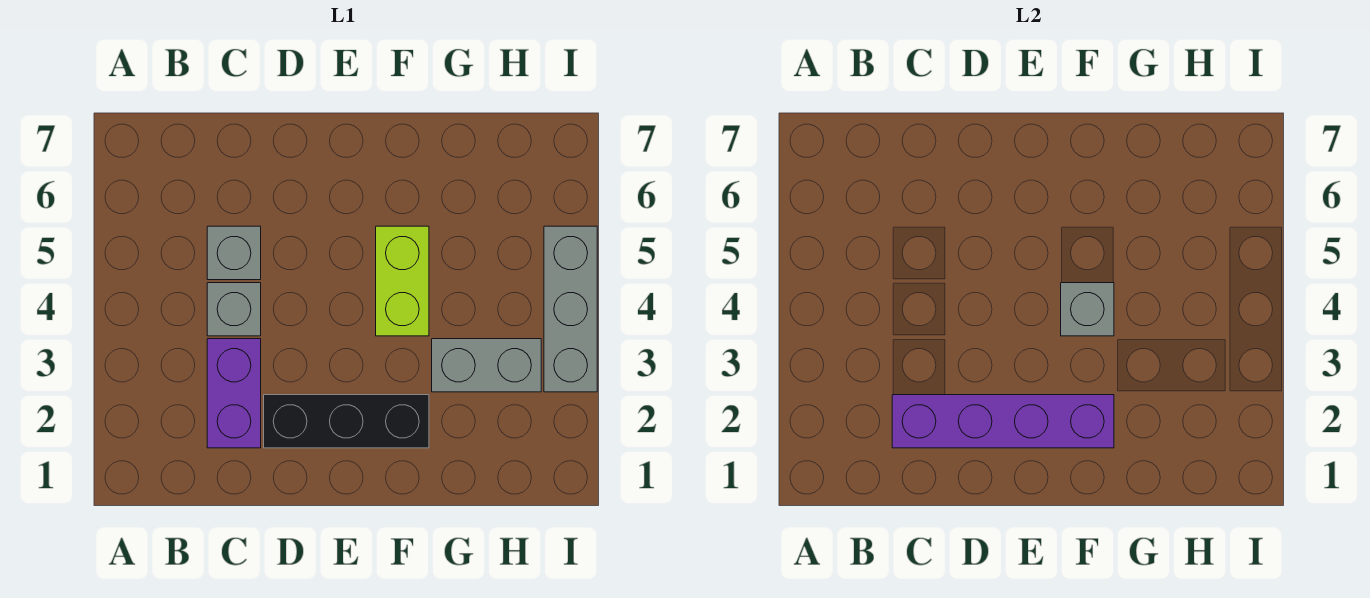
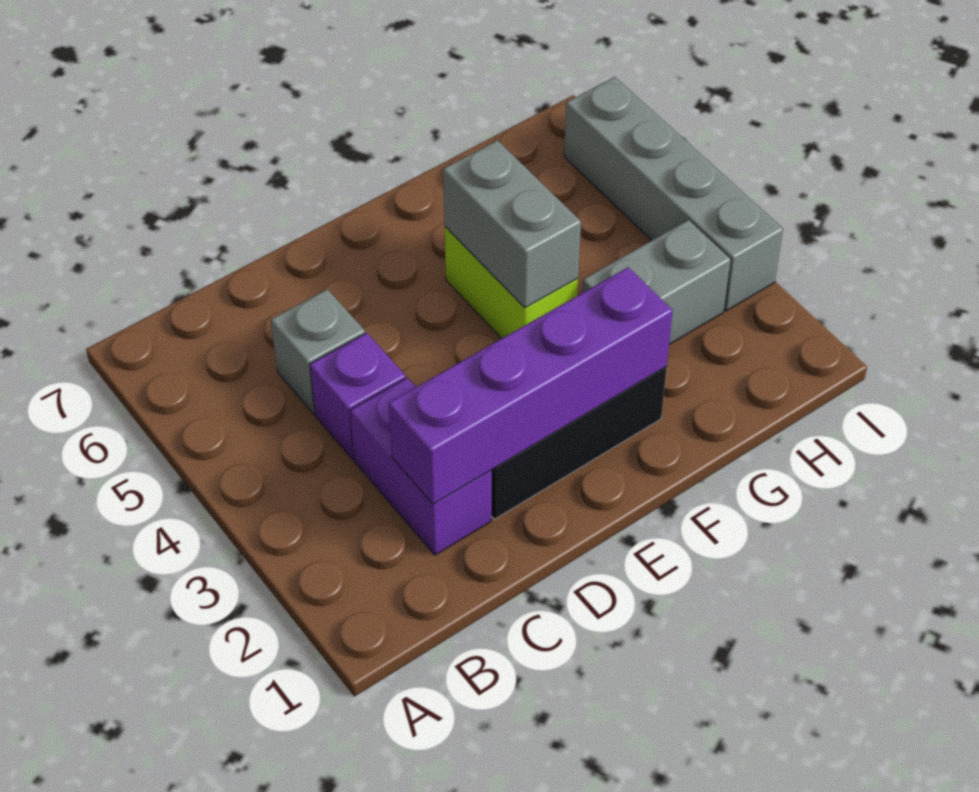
grey 1x1 brick [207,283,261,336] -> purple 1x1 brick [310,333,406,459]
grey 1x1 brick [1061,283,1114,336] -> grey 1x2 brick [443,140,581,308]
grey 1x3 brick [544,226,597,392] -> grey 1x4 brick [564,77,783,311]

